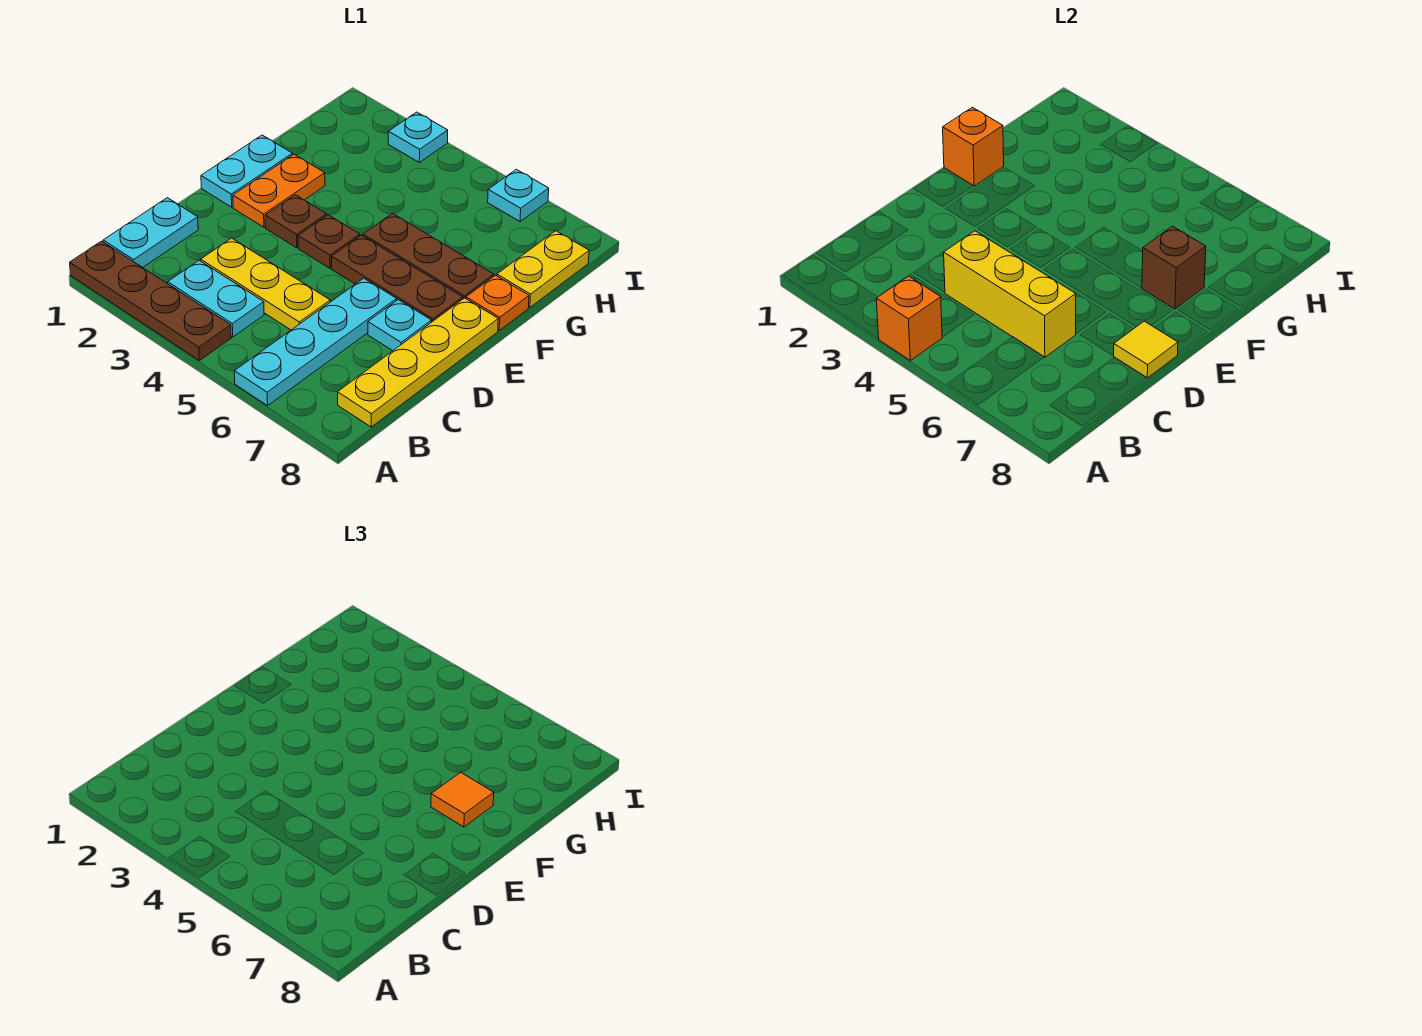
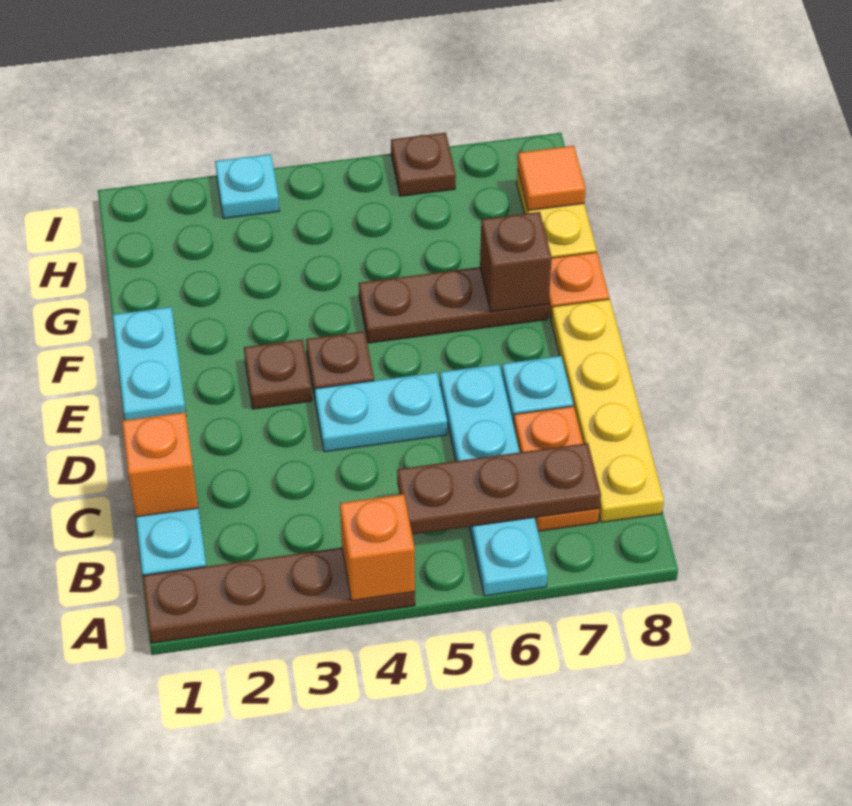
cyan 1x2 plate [168,260,264,337] -> cyan 1x2 plate moved to [315,372,447,452]
yellow 1x3 plate [201,238,330,330] -> none
yellow 1x3 brick [944,231,1076,357] -> none
yellow 1x1 tile [1114,321,1178,378] -> none
orange 1x2 plate [233,154,325,227] -> orange 1x2 plate moved to [513,406,599,531]
brown 1x3 plate [332,235,463,322] -> brown 1x3 plate moved to [397,443,601,535]
orange 1x1 brick [943,107,1004,186] -> orange 1x1 brick moved to [122,412,198,517]
orange 1x1 tile [431,772,494,827] -> orange 1x1 tile moved to [518,146,586,211]
cyan 1x1 plate [488,169,549,222] -> brown 1x1 plate [391,133,456,196]

